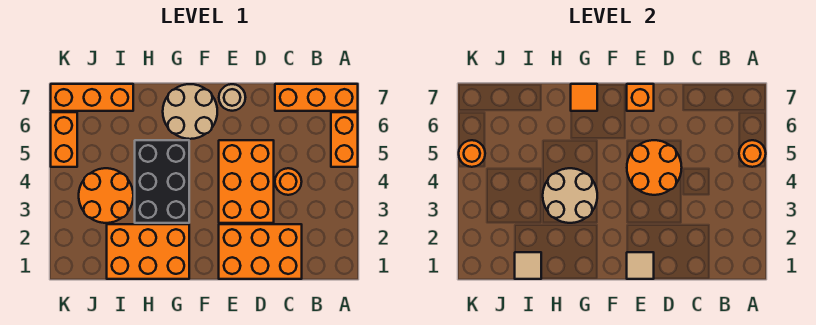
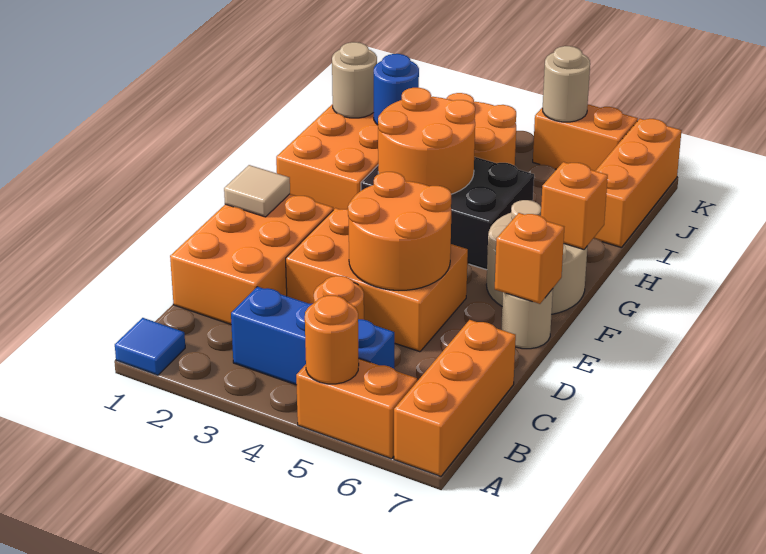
none -> blue 1x1 tile [115,318,185,375]
none -> blue 1x3 brick [231,287,394,385]
tan 2x2 round brick [543,168,597,223] -> orange 2x2 round brick [378,88,475,194]
orange 1x1 tile [571,84,597,111] -> orange 1x1 brick [541,162,608,249]
tan 1x1 tile [515,252,541,279] -> tan 1x1 round brick [332,42,377,118]
none -> blue 1x1 round brick [374,54,419,125]
orange 1x1 round brick [459,140,485,167] -> tan 1x1 round brick [543,46,590,122]

